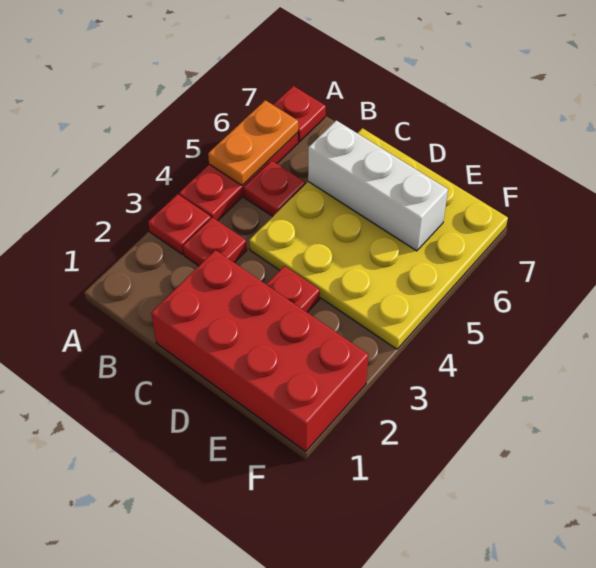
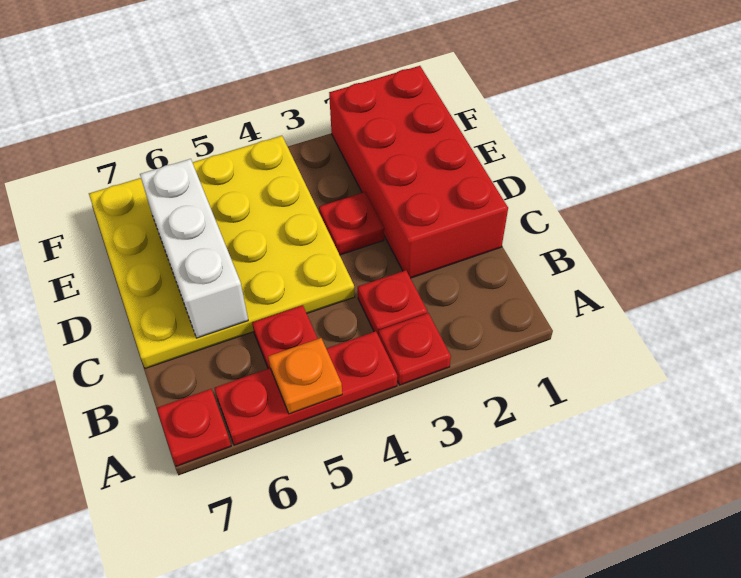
orange 1x2 plate [208,100,298,185] -> orange 1x1 plate [268,338,342,414]

